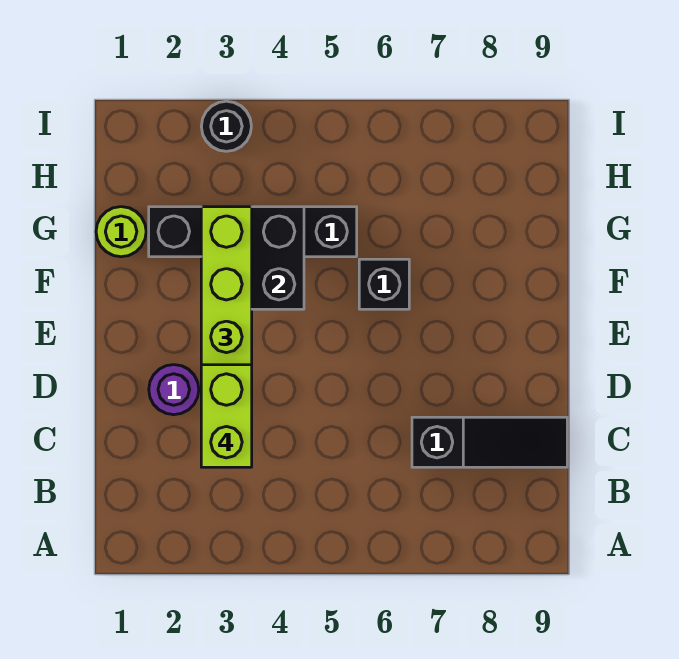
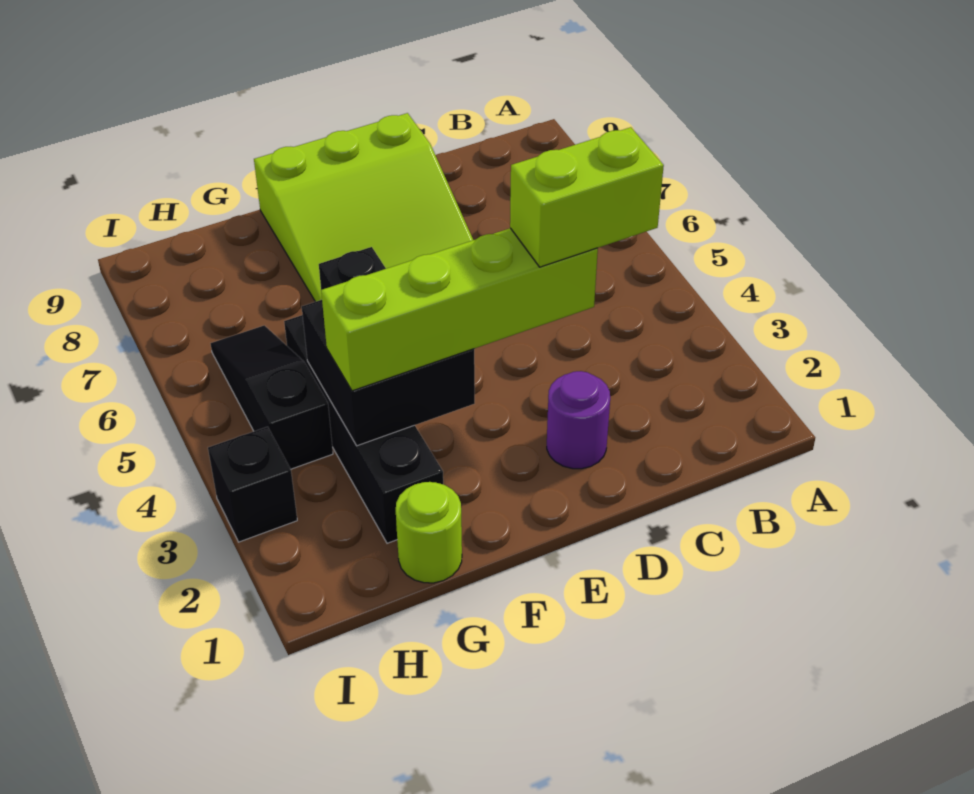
black 1x3 slope [412,417,567,467] -> black 1x3 slope moved to [211,325,333,469]
none -> lime 3x3 slope [254,113,473,302]
black 1x1 round brick [201,101,251,151] -> black 1x1 brick [208,427,297,542]

